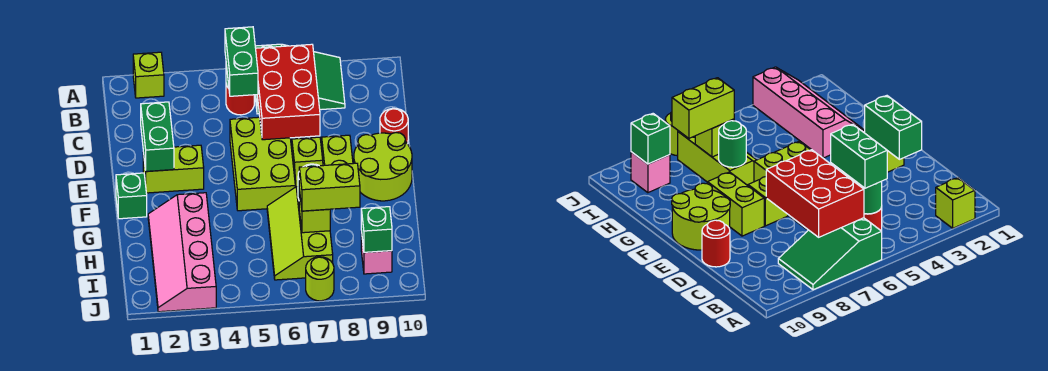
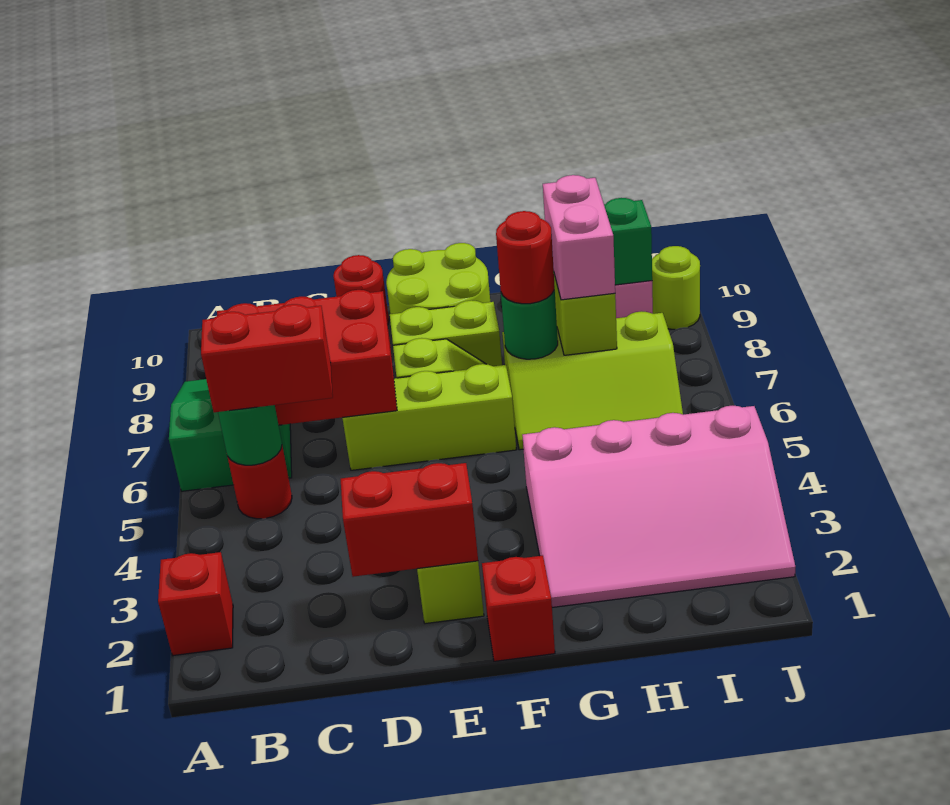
lime 1x1 brick [133,52,164,98] -> red 1x1 brick [158,552,233,655]
green 1x2 brick [225,27,258,96] -> red 1x2 brick [201,304,333,412]
green 1x2 brick [141,102,174,171] -> red 1x2 brick [341,463,478,577]
lime 2x3 brick [230,117,295,211] -> lime 1x3 brick [342,364,516,470]
green 1x1 brick [116,173,147,219] -> red 1x1 brick [482,555,555,661]
pink 2x4 slope [148,193,216,312] -> pink 3x4 slope [522,406,795,607]
none -> red 1x1 round brick [496,211,554,304]
lime 1x2 brick [299,163,360,211] -> pink 1x2 brick [543,175,615,300]
lime 1x1 round brick [306,257,334,301] -> lime 1x1 round brick moved to [652,246,700,329]

